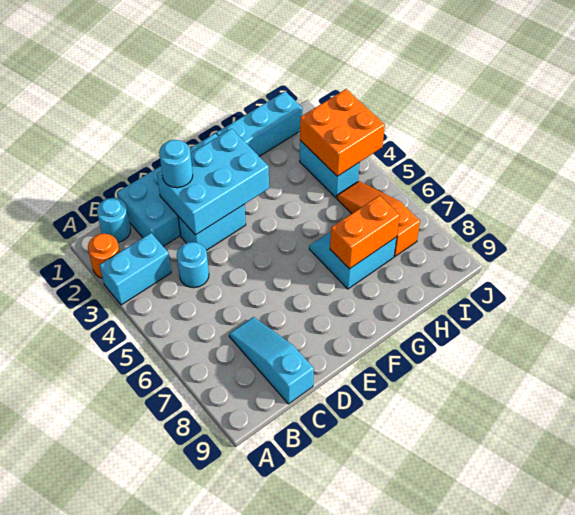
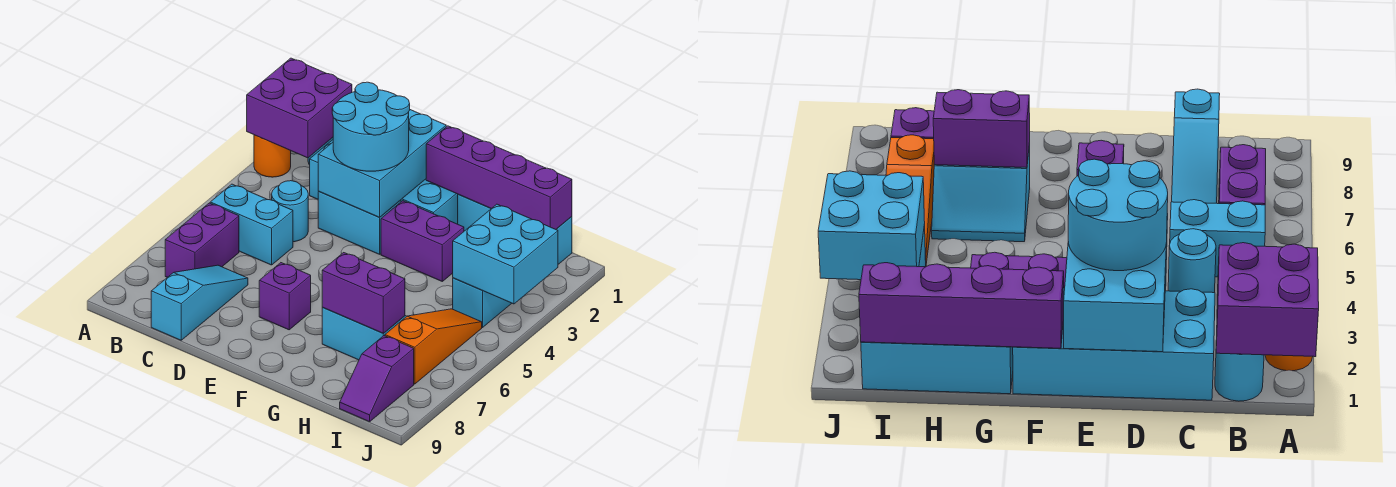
none -> purple 2x2 brick [247,58,352,158]
cyan 1x2 brick [100,233,171,305] -> cyan 1x2 brick moved to [210,184,293,265]
none -> purple 1x2 brick [165,203,239,277]
cyan 2x3 brick [157,129,269,235] -> cyan 2x3 brick turned to [318,110,446,217]
cyan 1x1 round brick [159,140,193,188] -> cyan 2x2 round brick [332,82,410,171]
none -> purple 1x1 brick [259,263,311,330]
none -> purple 1x4 brick [426,126,572,229]
none -> purple 1x2 brick [381,201,464,281]
orange 1x2 brick [330,196,400,269] -> purple 1x2 brick [322,253,405,334]
orange 2x2 brick [300,89,385,176] -> cyan 2x2 brick [453,204,558,304]
none -> purple 1x2 slope [340,336,414,422]

